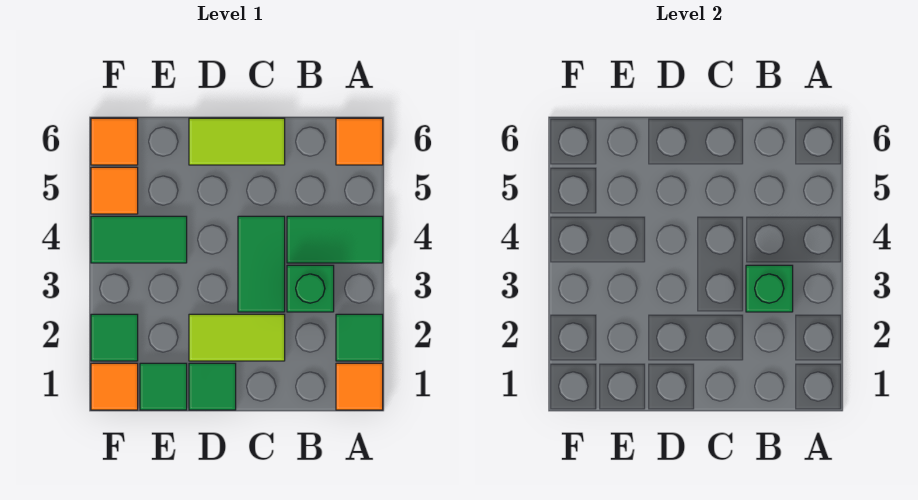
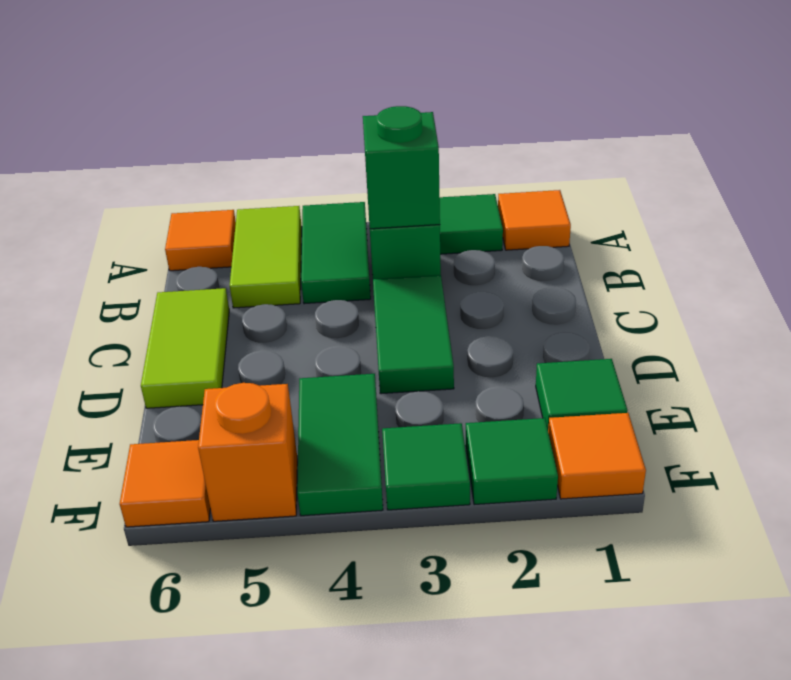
lime 1x2 tile [189,314,285,361] -> lime 1x2 tile moved to [230,206,302,308]
green 1x2 tile [238,216,285,312] -> green 1x2 tile turned to [373,275,454,394]
green 1x1 tile [189,363,236,410] -> green 1x1 tile moved to [382,423,470,510]
orange 1x1 tile [91,167,138,214] -> orange 1x1 brick [198,383,297,521]

